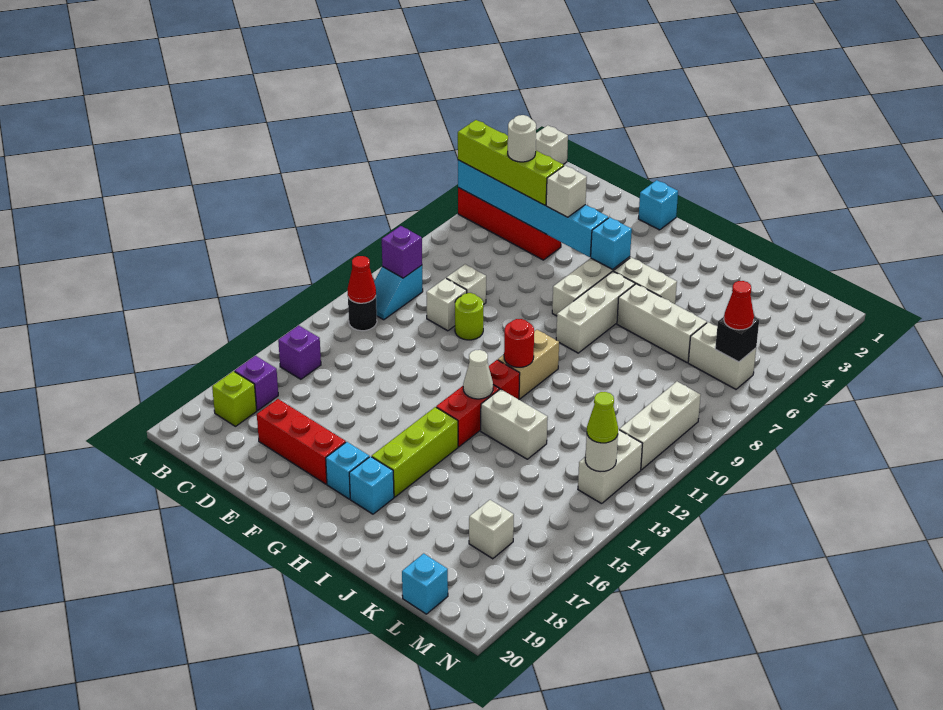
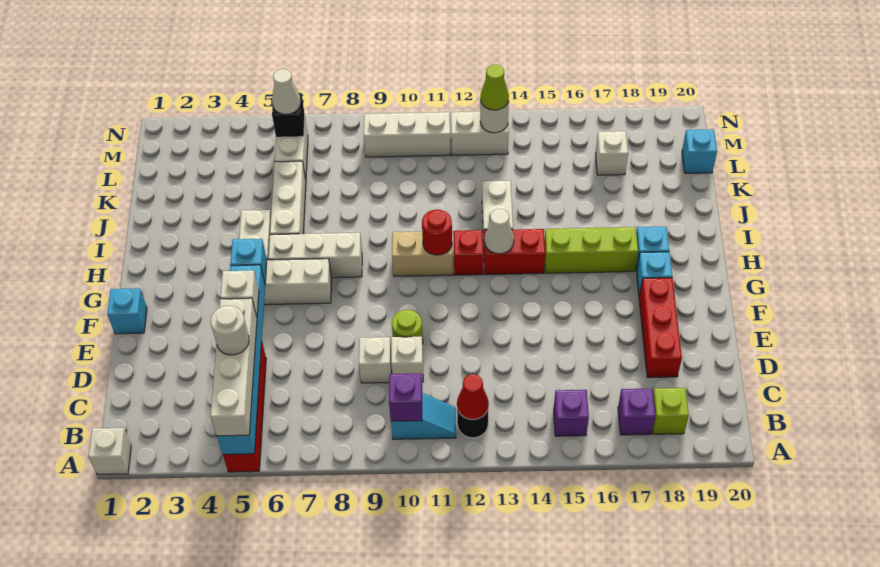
lime 1x4 brick [458,120,564,205] -> white 1x4 brick [211,298,257,436]
red 1x1 cone [724,281,754,330] -> white 1x1 cone [272,69,301,114]

